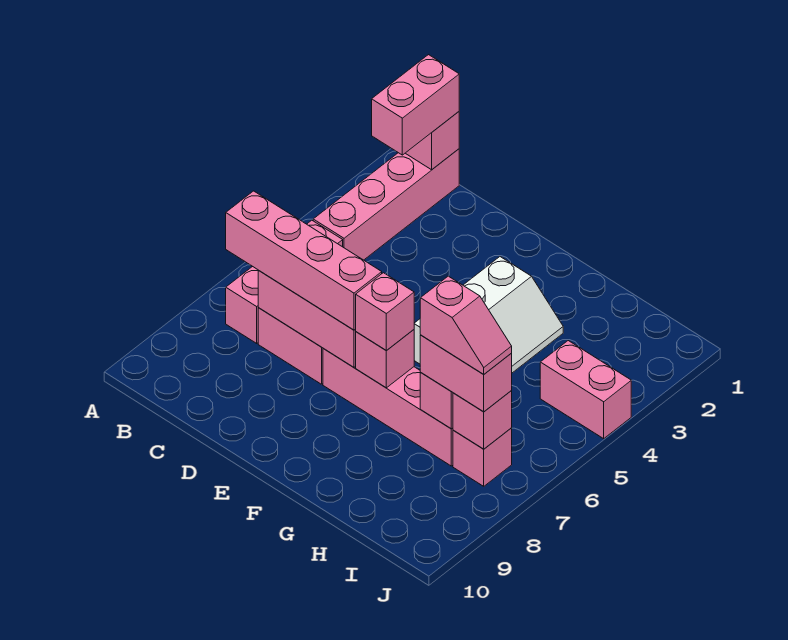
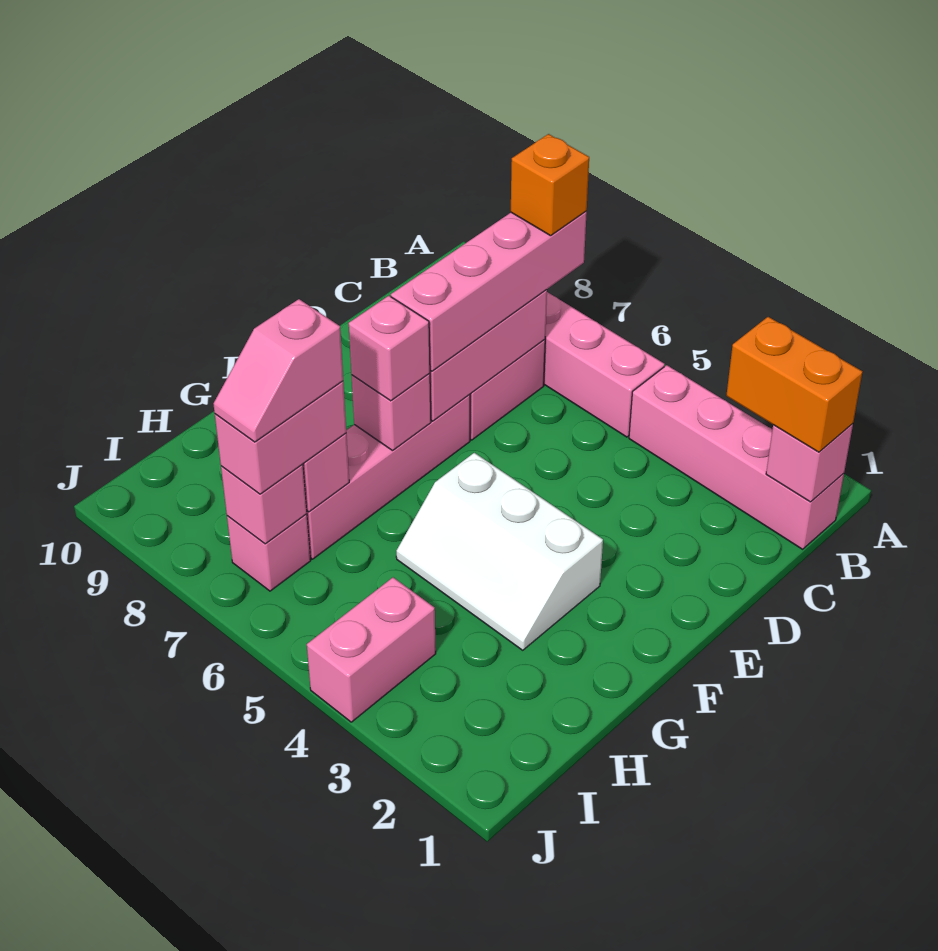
pink 1x2 brick [372,55,459,155] -> orange 1x2 brick [726,317,862,452]
none -> orange 1x1 brick [511,134,589,236]

